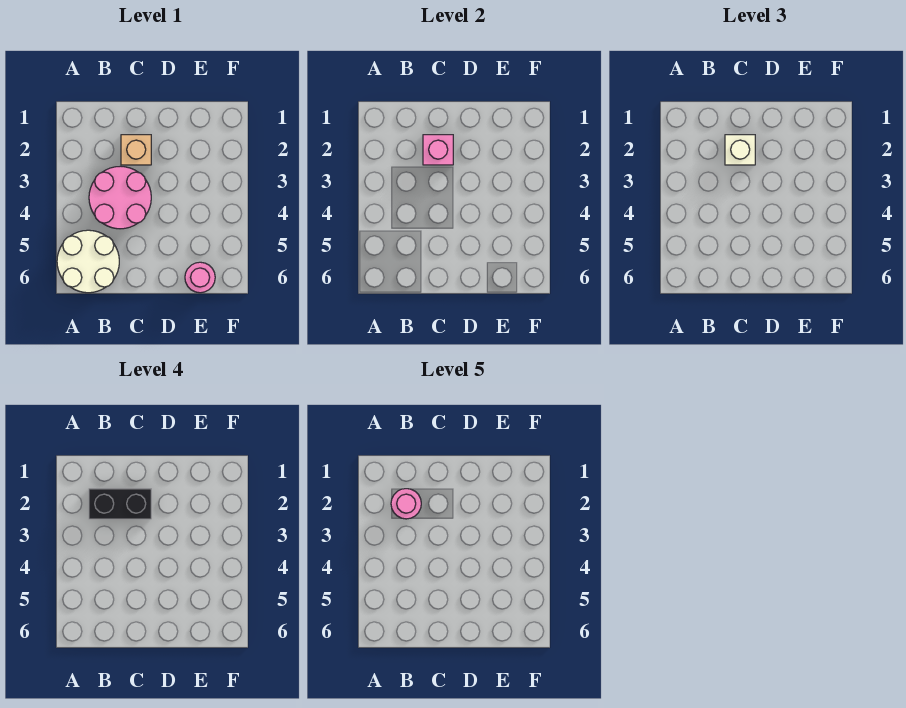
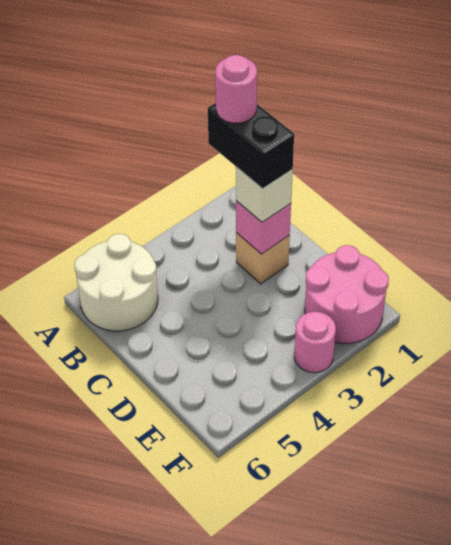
pink 2x2 round brick [89,166,151,229] -> pink 2x2 round brick moved to [305,245,389,343]
pink 1x1 round brick [185,262,215,293] -> pink 1x1 round brick moved to [294,312,336,373]

